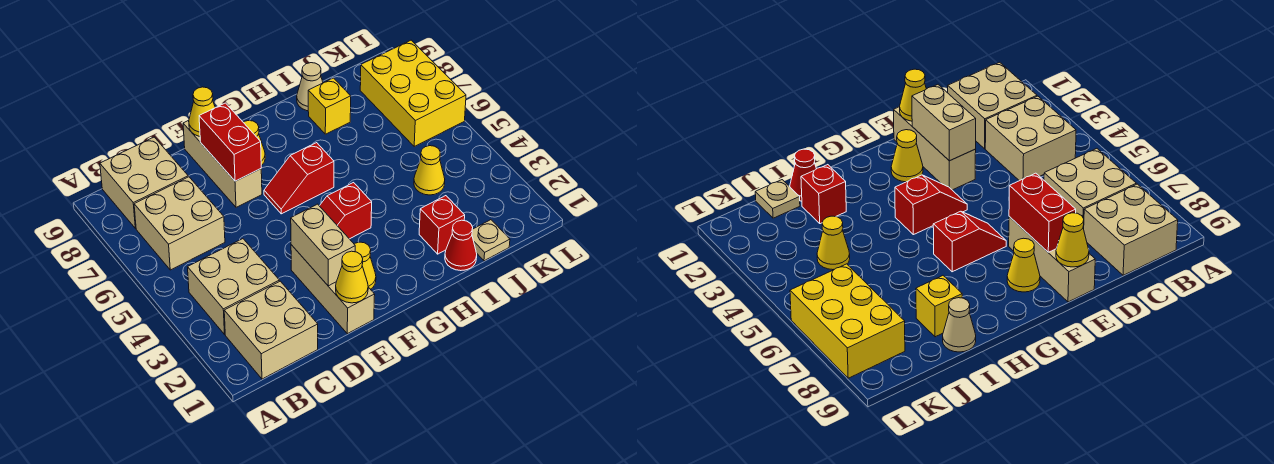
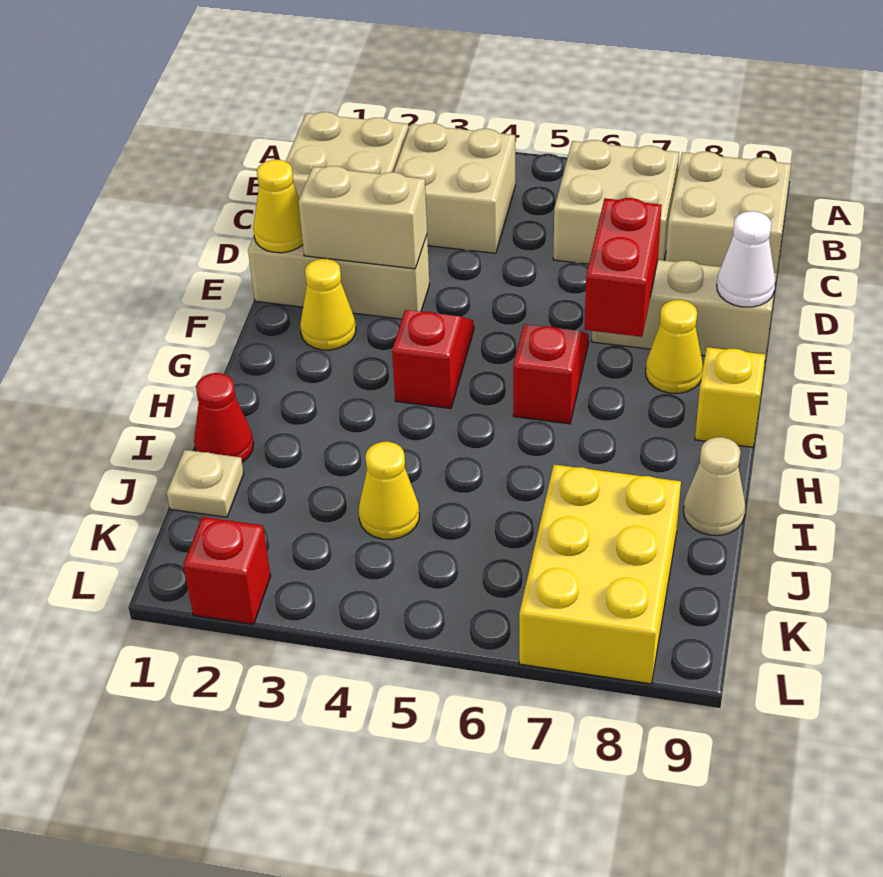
red 1x2 brick [199,103,261,181] -> red 1x2 brick turned to [584,198,662,337]
yellow 1x1 cone [189,87,215,136] -> white 1x1 cone [717,211,775,307]
red 1x1 brick [419,196,465,254] -> red 1x1 brick moved to [183,517,271,624]
yellow 1x1 brick [308,78,351,134] -> yellow 1x1 brick moved to [695,347,766,447]
yellow 2x3 brick [360,40,466,146] -> yellow 2x3 brick turned to [519,465,681,684]

